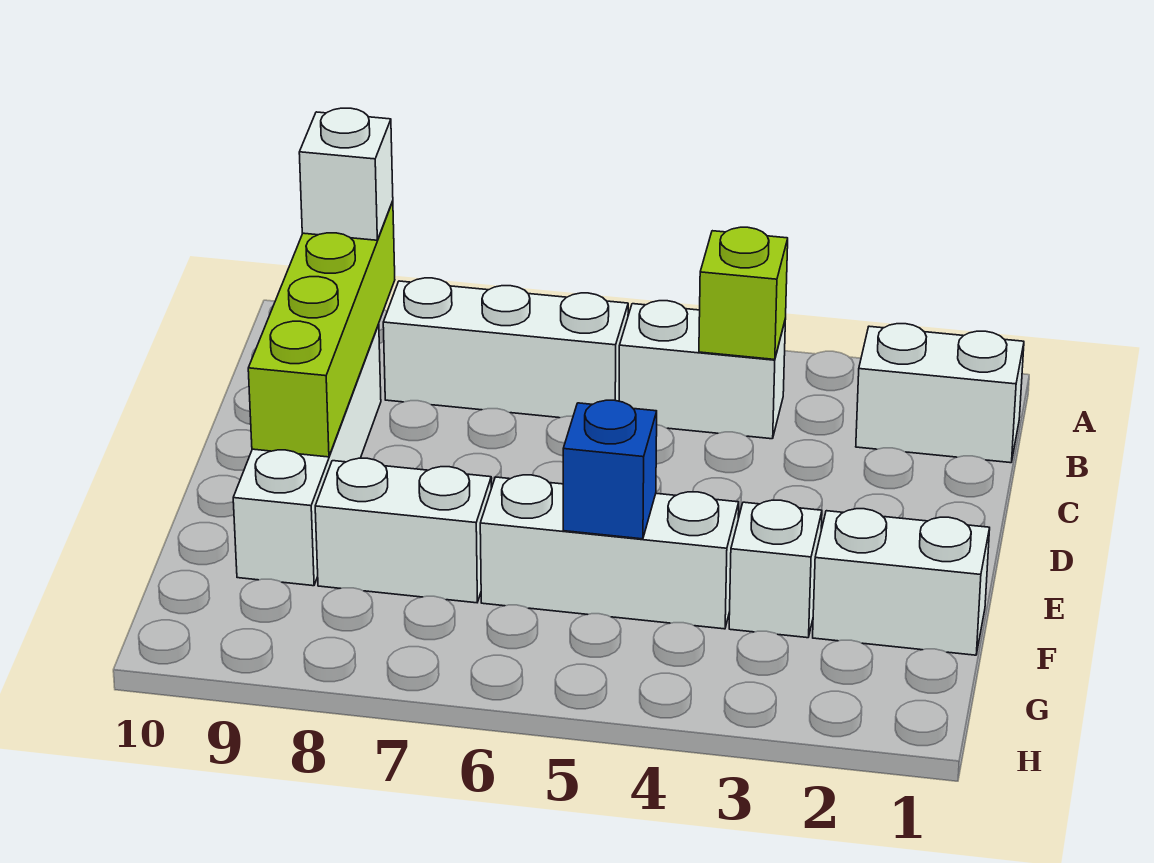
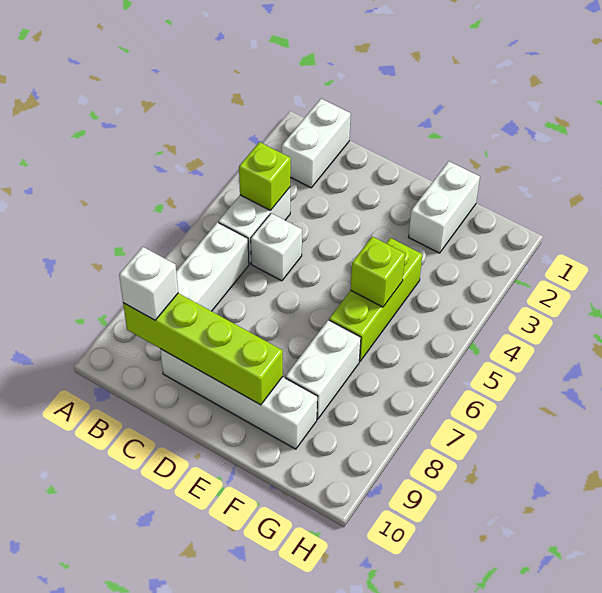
white 1x1 brick [729,500,822,638] -> white 1x1 brick moved to [251,213,302,281]
white 1x3 brick [480,475,739,629] -> lime 1x3 brick [329,238,422,361]
blue 1x1 brick [563,400,657,539] -> lime 1x1 brick [350,237,405,307]

